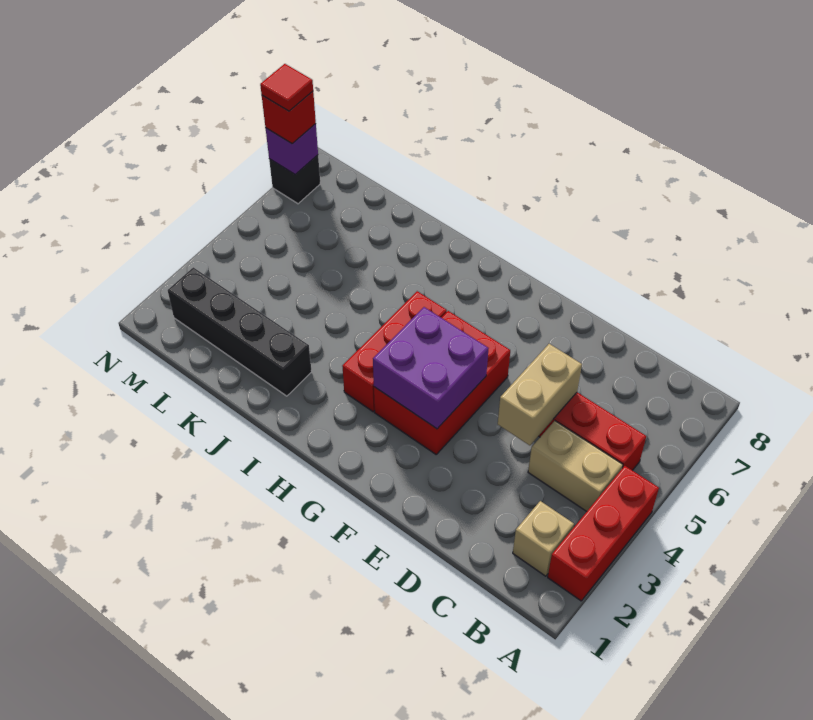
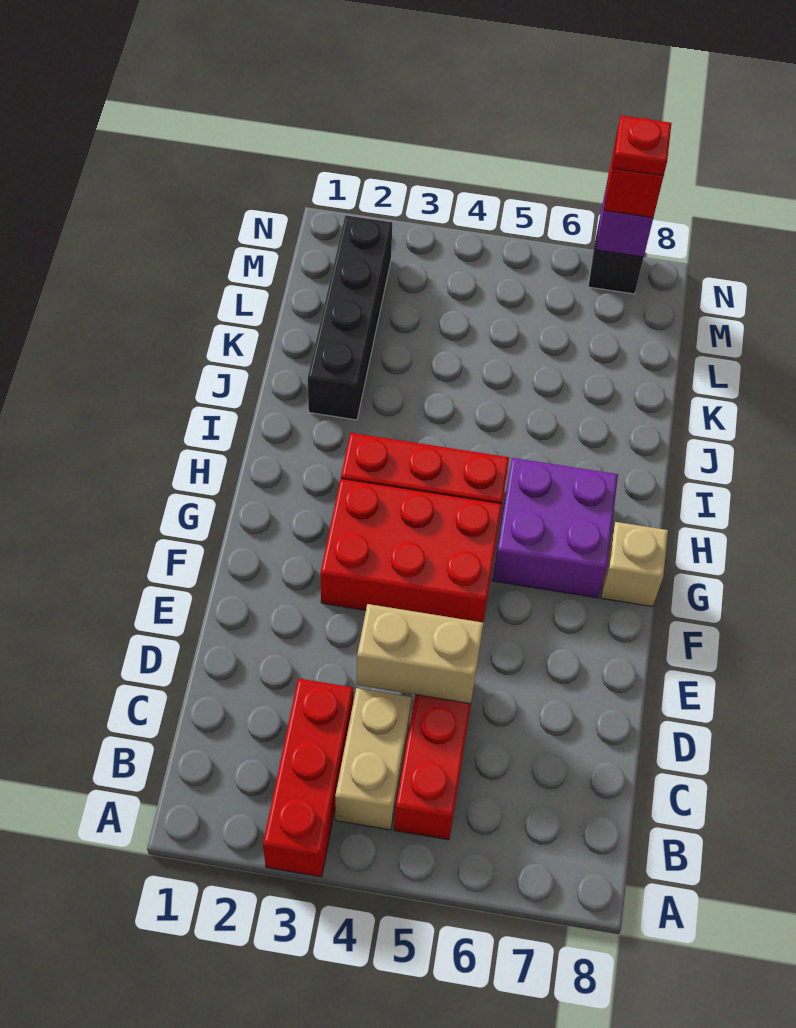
red 1x3 brick [548,466,659,601] -> red 1x3 brick turned to [263,678,353,877]
tan 1x1 brick [513,501,574,576] -> tan 1x1 brick moved to [601,522,668,607]
purple 2x2 brick [373,307,489,429] -> purple 2x2 brick moved to [493,458,618,598]
red 1x1 tile [260,64,313,111] -> red 1x1 plate [612,116,672,176]

